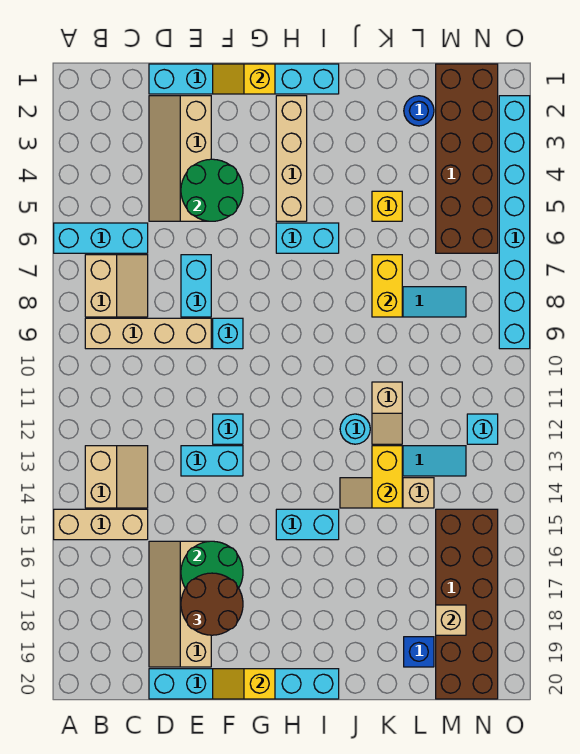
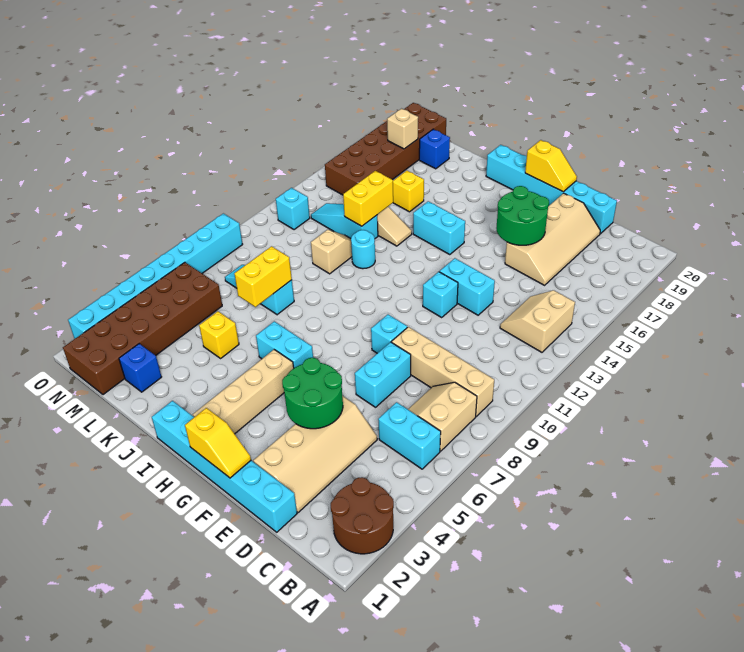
cyan 1x3 brick [54,223,148,253] -> cyan 1x2 brick [378,402,441,469]
tan 1x3 brick [54,509,148,540] -> none
brown 2x2 round brick [181,573,243,635] -> brown 2x2 round brick moved to [331,477,394,554]
none -> yellow 1x1 brick [393,171,424,212]
blue 1x1 round brick [404,96,434,126] -> blue 1x1 brick [119,344,161,392]

